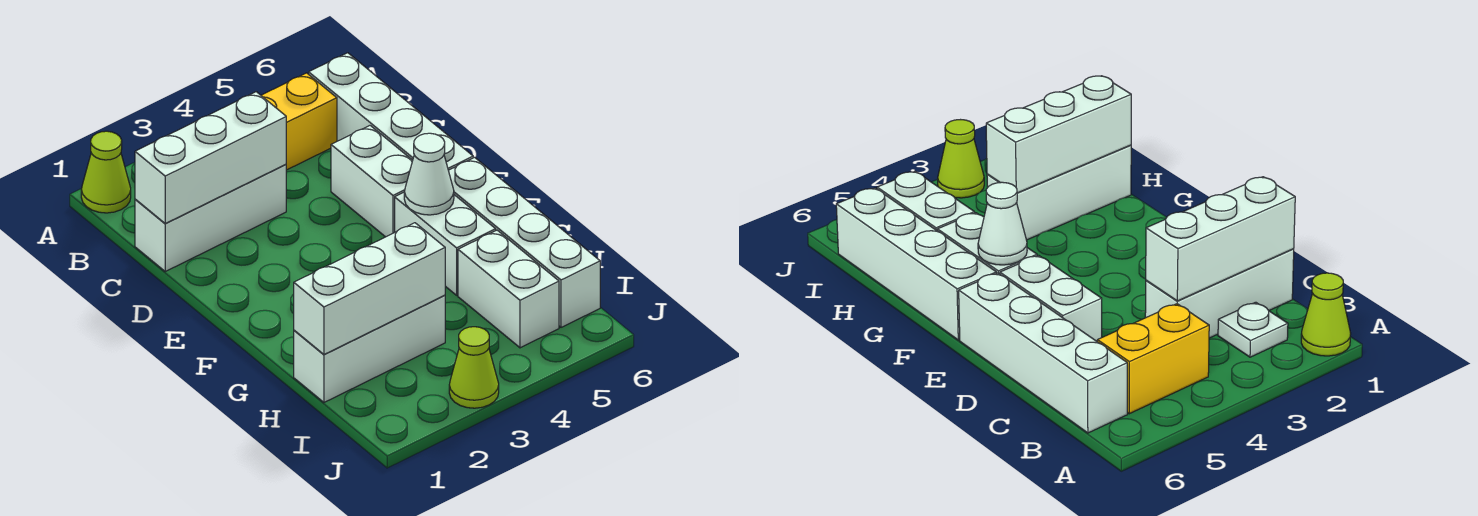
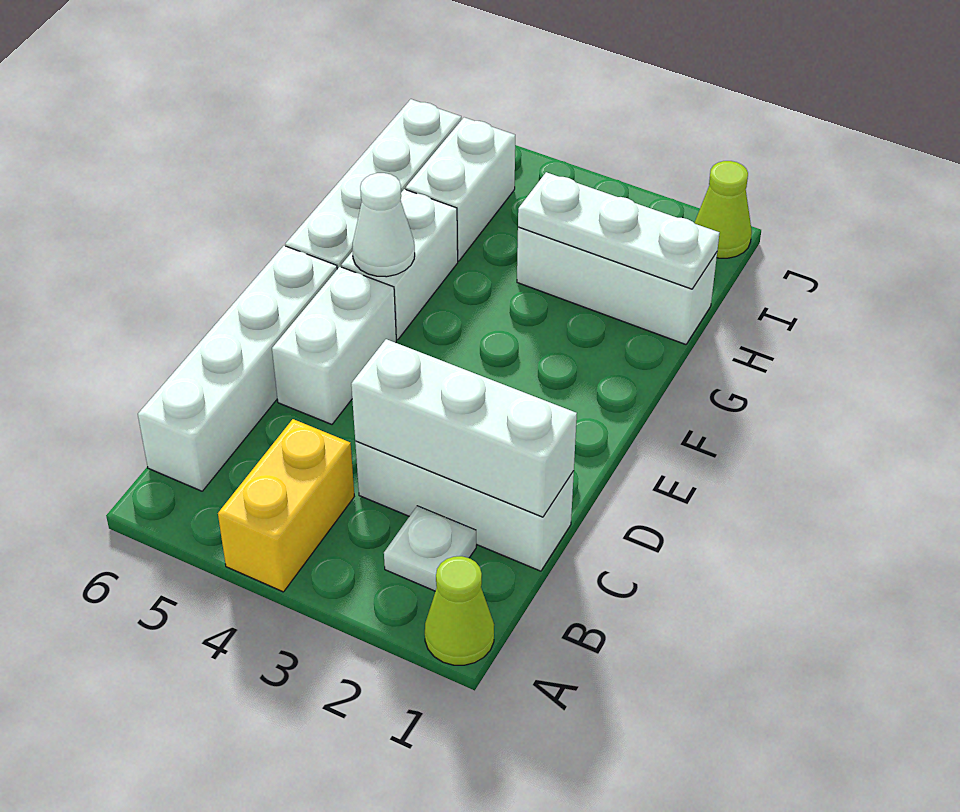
yellow 1x2 brick [261,73,337,170] -> yellow 1x2 brick turned to [218,419,354,592]
white 1x3 brick [294,223,445,354] -> white 1x3 plate [518,172,719,289]
lime 1x1 cone [449,327,499,408] -> lime 1x1 cone moved to [695,161,752,258]

